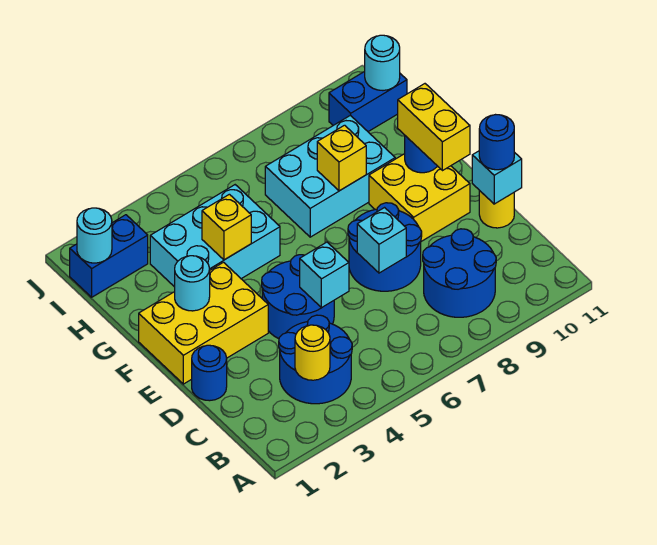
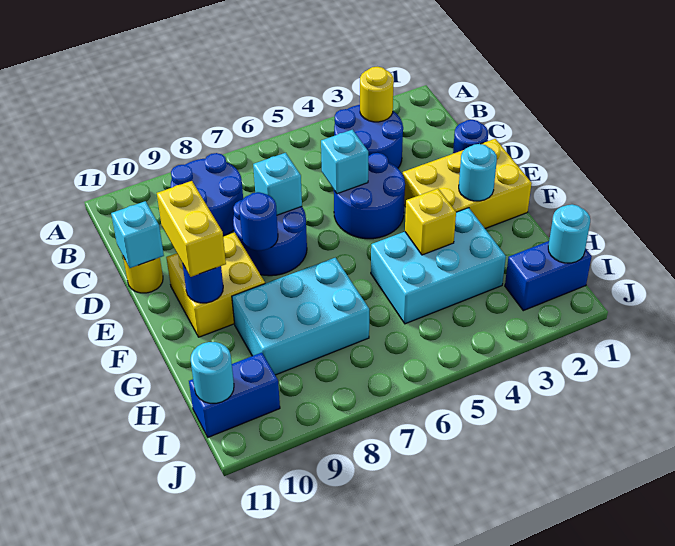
blue 1x1 round brick [479,115,514,170] -> blue 1x1 round brick moved to [239,192,278,251]
yellow 1x1 brick [317,125,366,191] -> none

